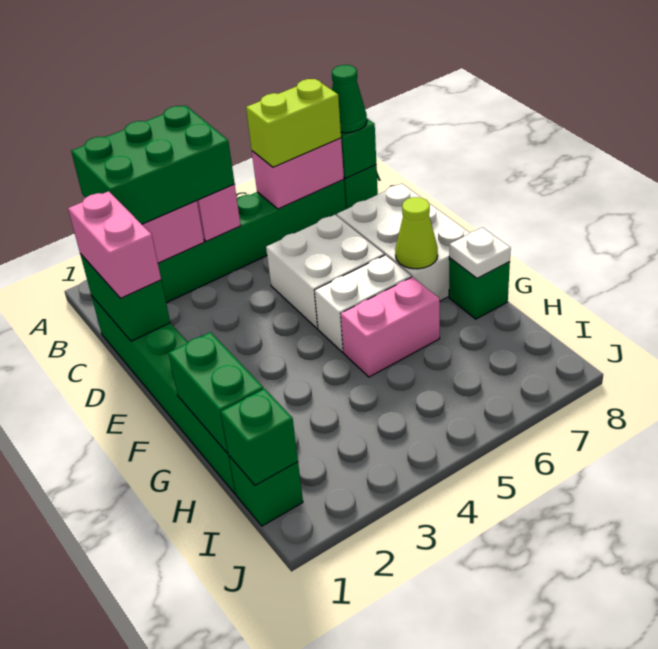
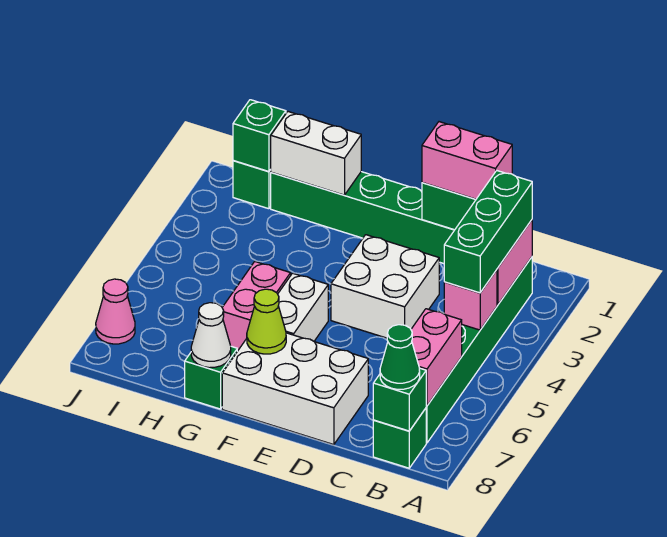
green 2x3 brick [71,105,235,224] -> green 1x3 brick [444,171,532,293]
lime 1x2 brick [246,79,341,167] -> none
white 2x2 brick [266,215,384,329] -> white 2x2 brick moved to [331,235,439,338]
green 1x2 brick [168,332,263,453] -> white 1x2 brick [271,112,361,195]
white 1x1 plate [449,228,511,278] -> white 1x1 cone [191,303,231,368]
none -> pink 1x1 cone [96,279,135,344]

